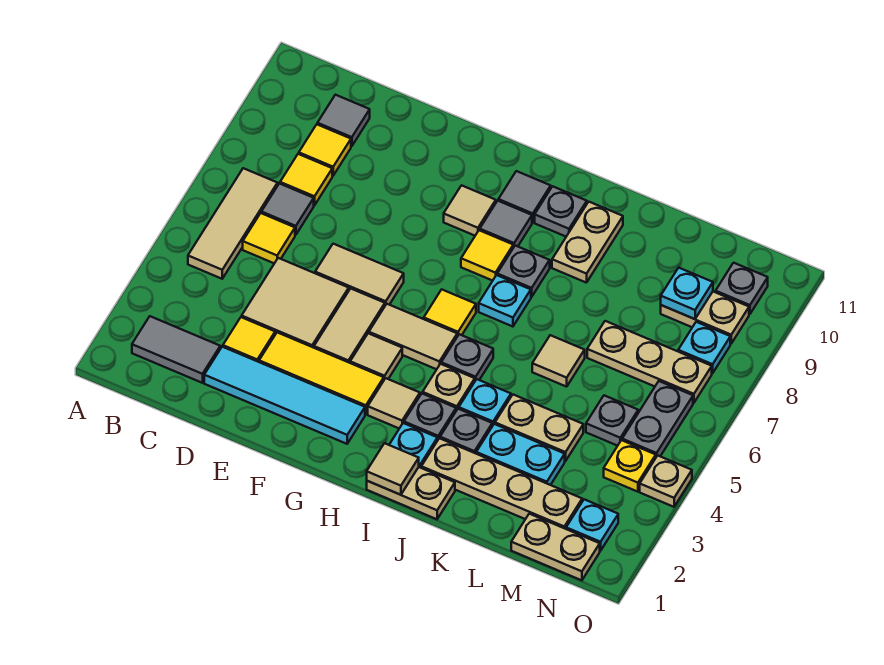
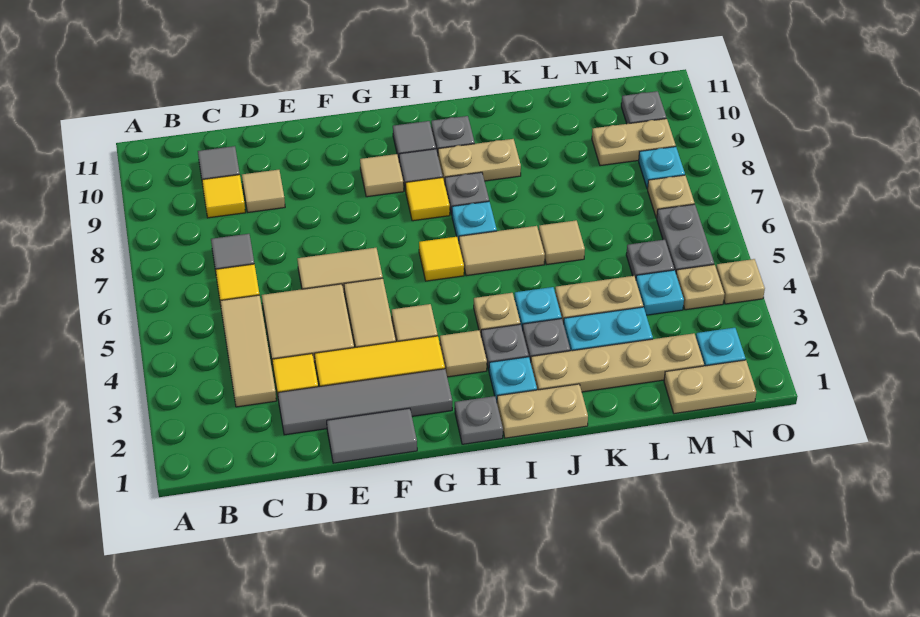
grey 1x2 tile [132,316,220,383] -> grey 1x2 tile moved to [327,408,417,463]
tan 1x3 tile [188,168,278,279] -> tan 1x3 tile moved to [220,295,276,407]
yellow 1x1 tile [280,154,332,205] -> none
cyan 1x4 tile [204,347,365,444] -> grey 1x4 tile [278,369,452,435]
tan 1x2 tile [369,304,457,369] -> tan 1x2 tile moved to [459,226,545,276]
tan 1x1 tile [367,443,419,495] -> tan 1x1 tile moved to [242,170,285,212]
grey 1x1 plate [441,334,493,381] -> grey 1x1 plate moved to [455,396,503,444]
tan 1x2 plate [552,202,623,283] -> tan 1x2 plate turned to [438,139,521,183]
tan 1x3 plate [587,321,712,403] -> tan 1x1 plate [648,175,695,218]
cyan 1x1 plate [661,268,713,319] -> cyan 1x1 plate moved to [636,270,684,315]
yellow 1x1 plate [604,440,656,492] -> tan 1x1 plate [676,265,724,310]

